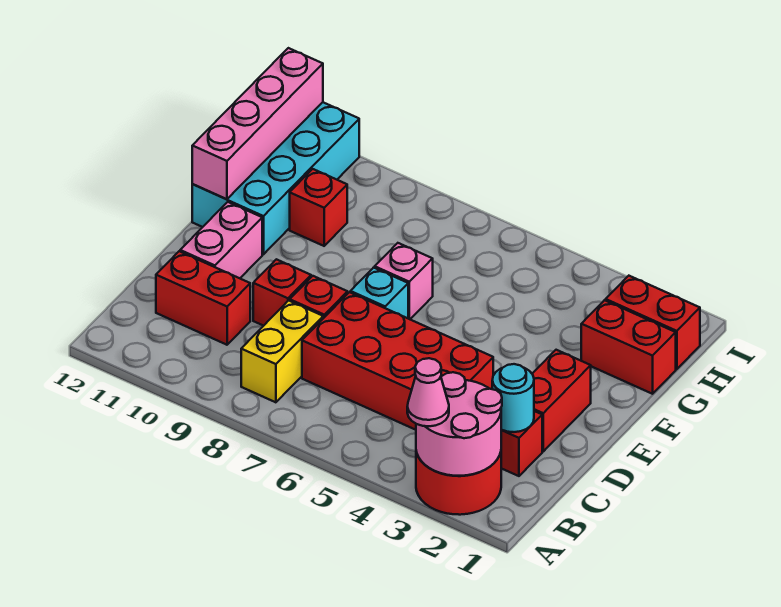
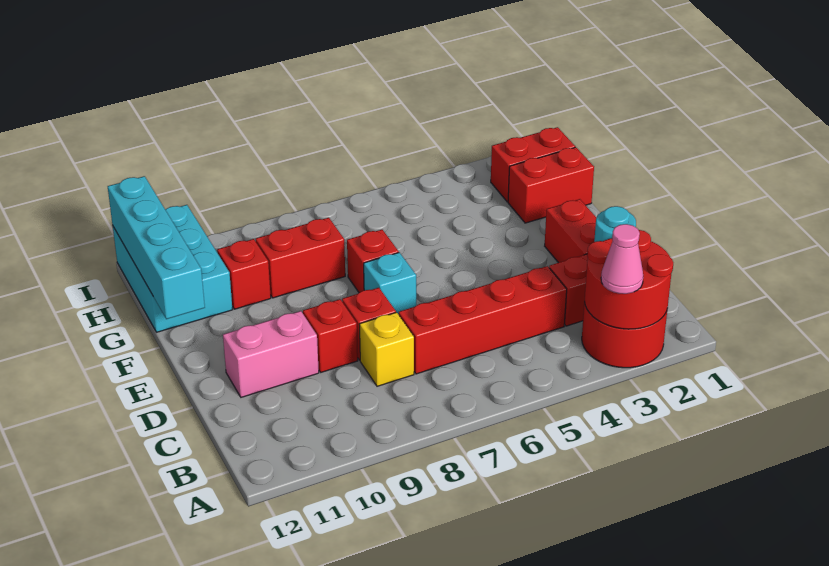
pink 2x2 round brick [416,372,502,476] -> red 2x2 round brick [584,230,673,329]
yellow 1x2 brick [241,301,323,402] -> yellow 1x1 brick [359,312,414,386]
red 2x4 brick [302,292,493,430] -> red 1x4 brick [399,266,567,374]
red 1x2 brick [156,251,250,345] -> red 1x2 brick moved to [256,218,345,298]
pink 1x2 brick [180,202,262,278] -> pink 1x2 brick turned to [223,311,319,397]
pink 1x1 brick [375,243,433,319] -> red 1x1 brick [347,230,399,293]
cyan 2x4 brick [192,102,359,254] -> cyan 2x3 brick [113,205,232,332]
pink 1x4 brick [192,48,323,199] -> cyan 1x4 brick [108,176,205,319]

